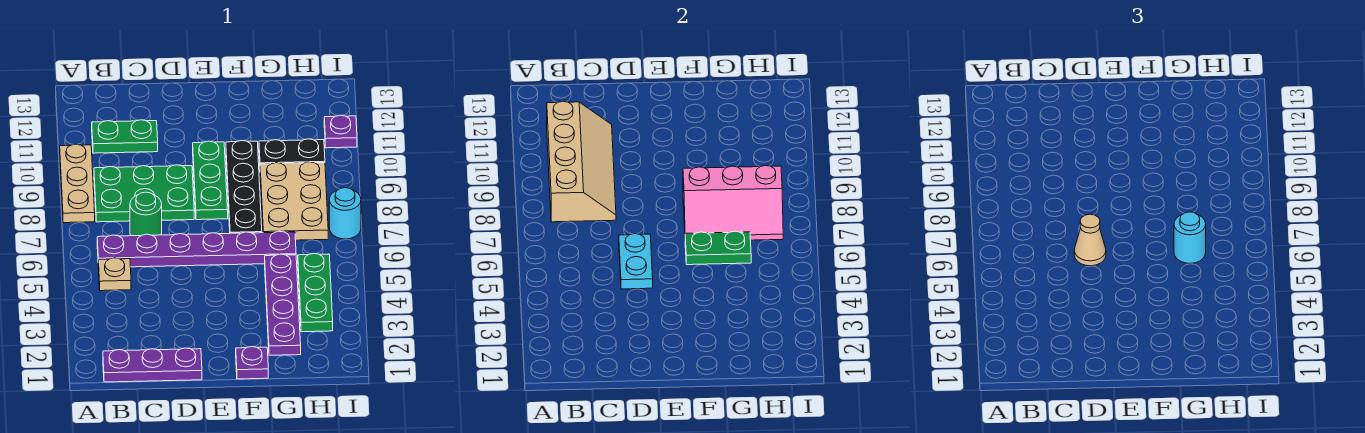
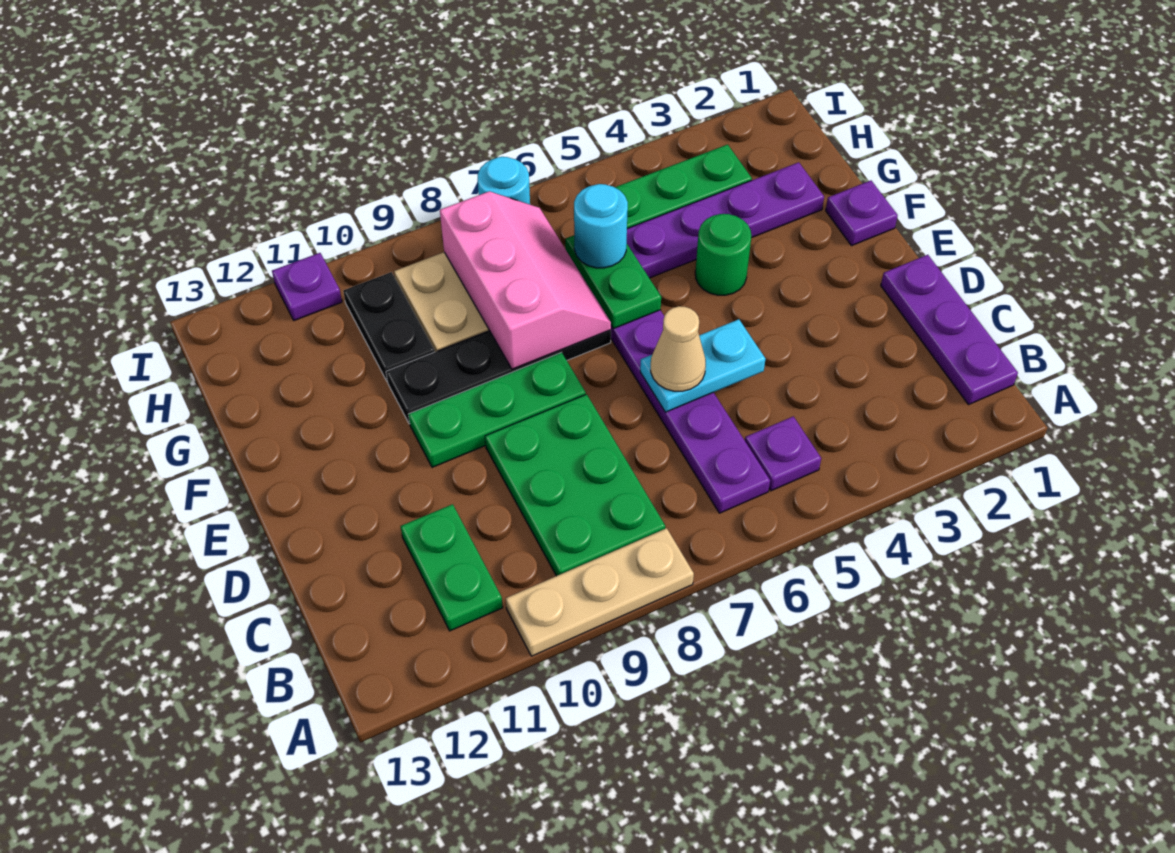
tan 1x1 plate [98,258,131,291] -> purple 1x1 plate [745,416,821,491]
tan 2x4 slope [547,101,616,222] -> none
green 1x1 round brick [130,192,162,236] -> green 1x1 round brick moved to [695,214,751,295]

